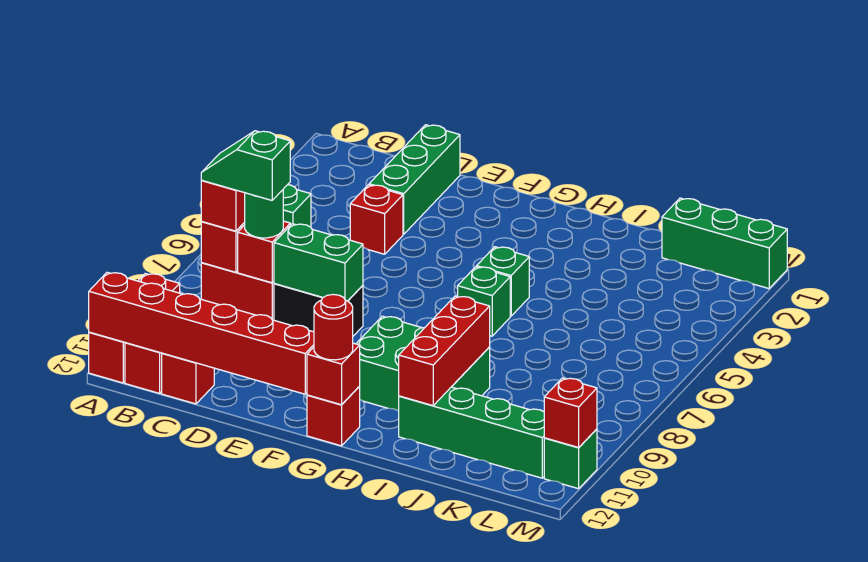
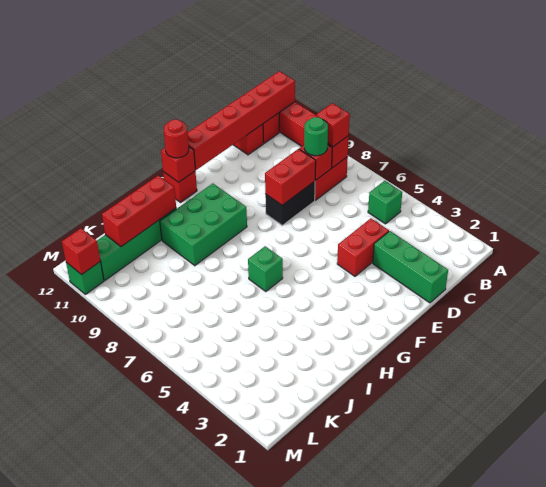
green 1x2 slope [201,131,290,200] -> none
red 1x1 brick [350,185,403,254] -> red 1x2 brick [337,218,389,276]
green 1x2 brick [274,224,363,301] -> red 1x2 brick [265,149,316,205]
green 1x1 brick [477,247,529,316] -> none
red 1x3 brick [399,296,490,406] -> red 1x3 brick turned to [102,176,176,247]
green 1x3 brick [662,198,787,289] -> none

